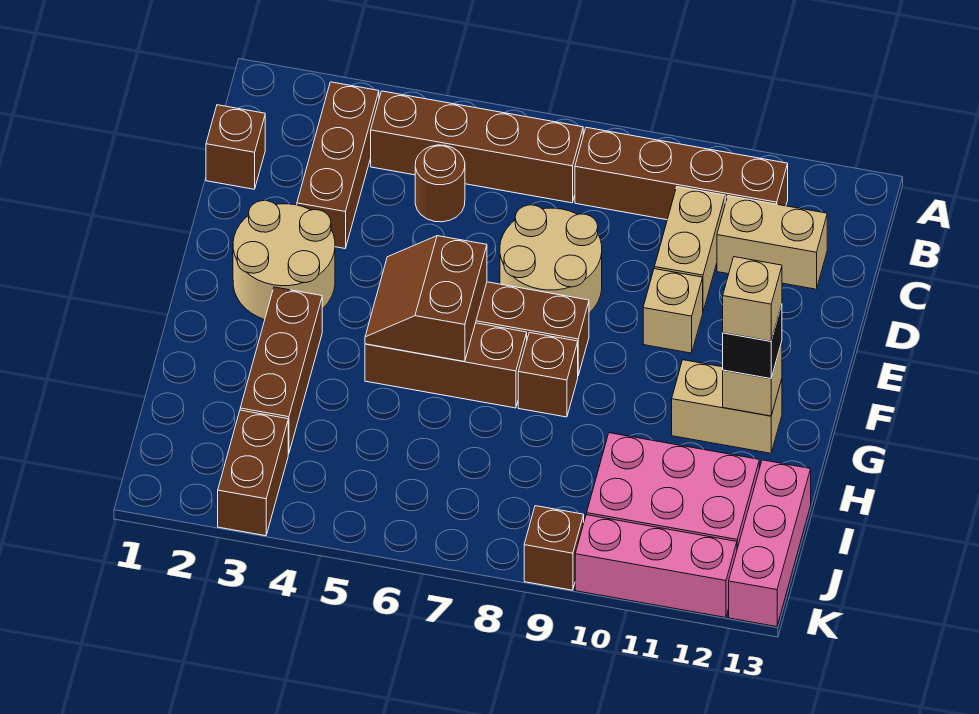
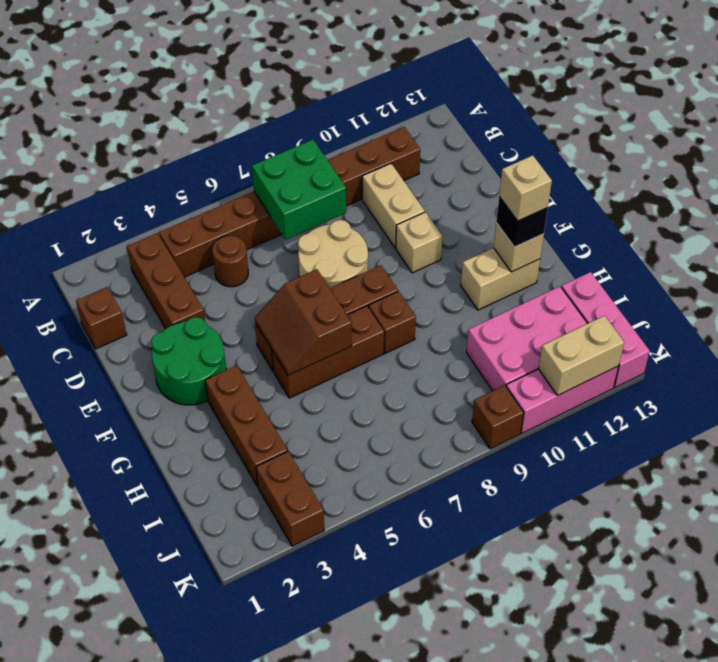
none -> green 2x2 brick [252,140,346,240]
tan 1x2 brick [717,196,827,289] -> tan 1x2 brick moved to [539,316,624,395]
tan 2x2 round brick [233,201,335,320] -> green 2x2 round brick [151,317,226,405]

